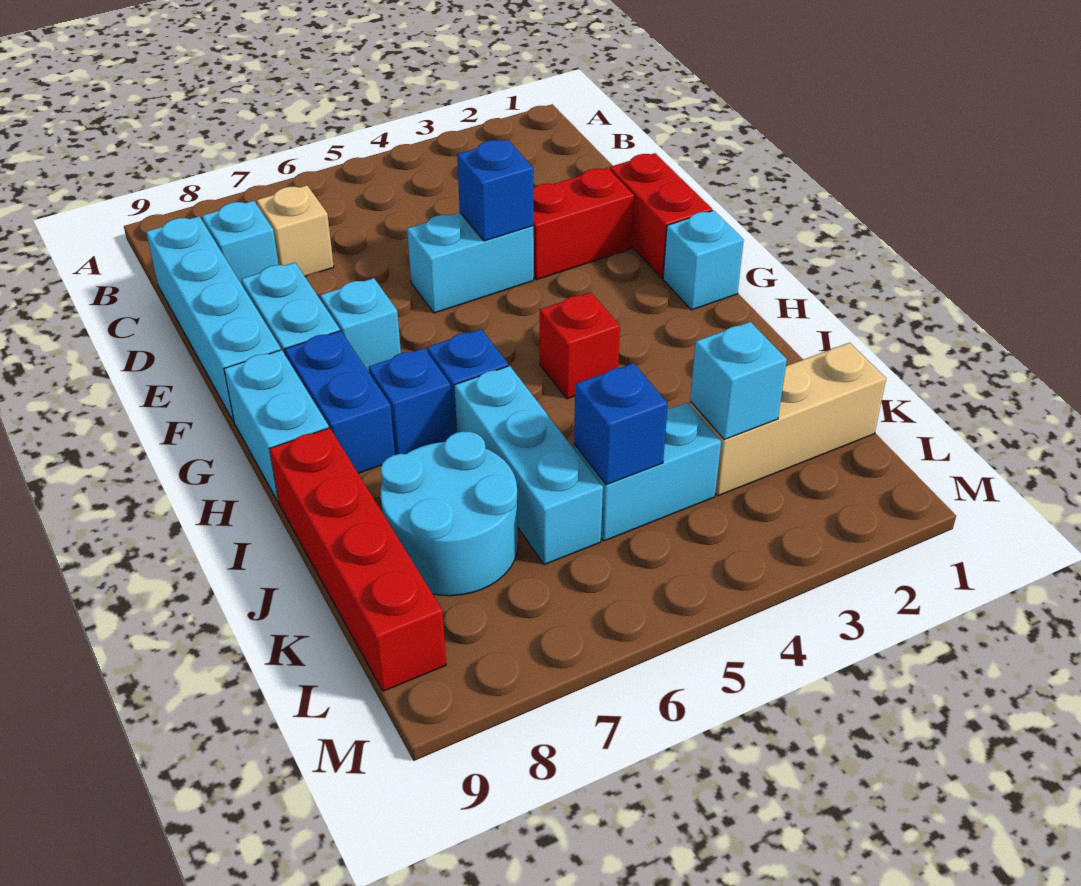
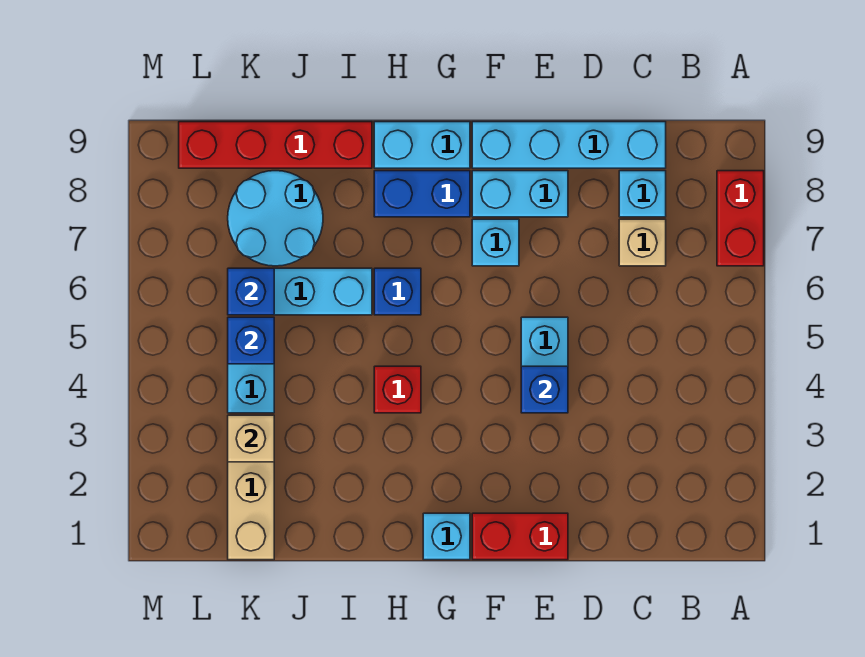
red 1x2 brick [533,168,634,280] -> red 1x2 brick moved to [717,171,764,266]
blue 1x1 brick [369,348,453,455] -> blue 1x1 brick moved to [228,268,274,315]
cyan 1x1 brick [690,322,787,440] -> tan 1x1 brick [228,415,274,462]

